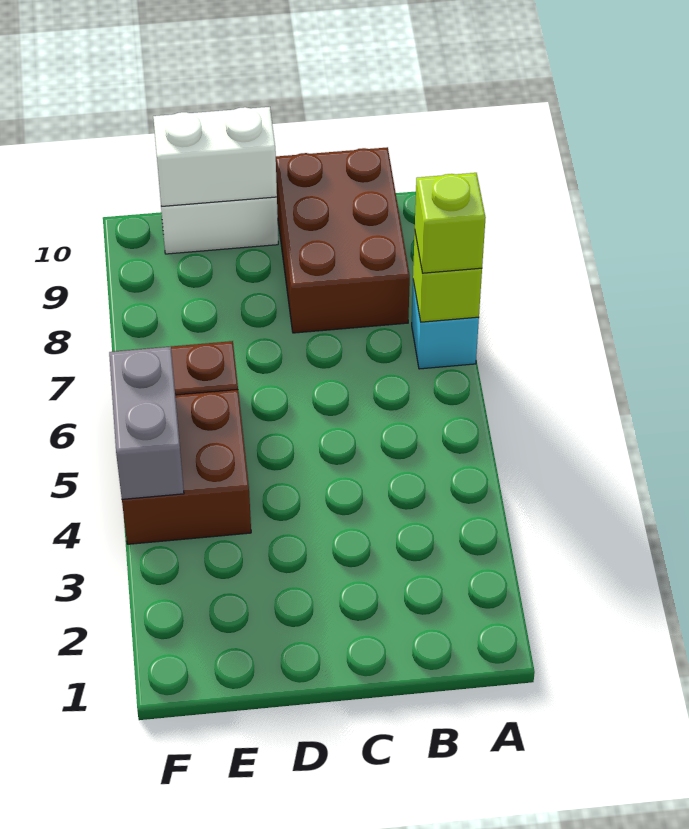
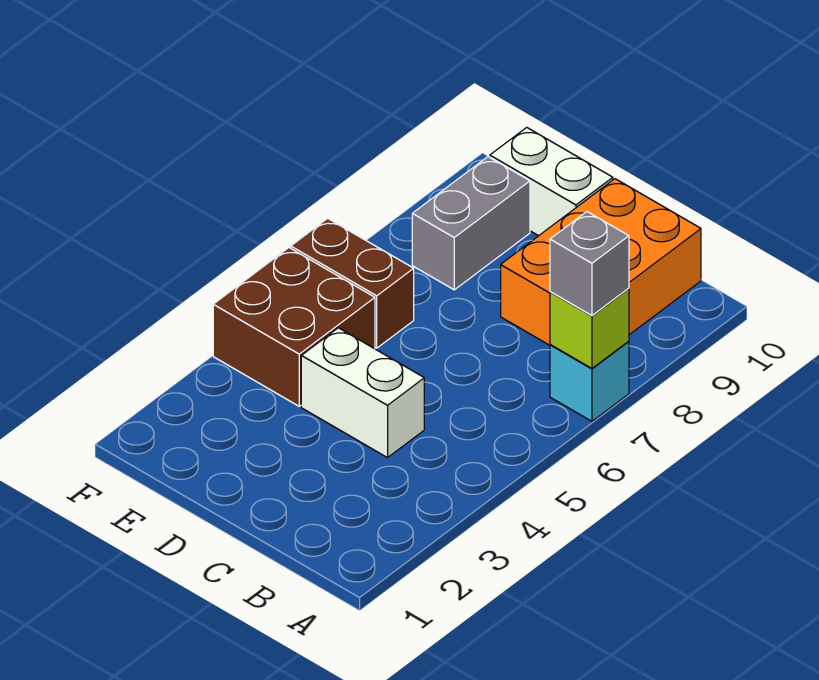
lime 1x1 brick [415,173,486,273] -> grey 1x1 brick [550,212,629,316]
brown 2x3 brick [276,147,410,333] -> orange 2x3 brick [501,179,701,345]
white 1x2 brick [153,107,277,207] -> white 1x2 brick moved to [301,328,424,458]
grey 1x2 brick [109,347,184,499] -> grey 1x2 brick moved to [412,157,530,290]

